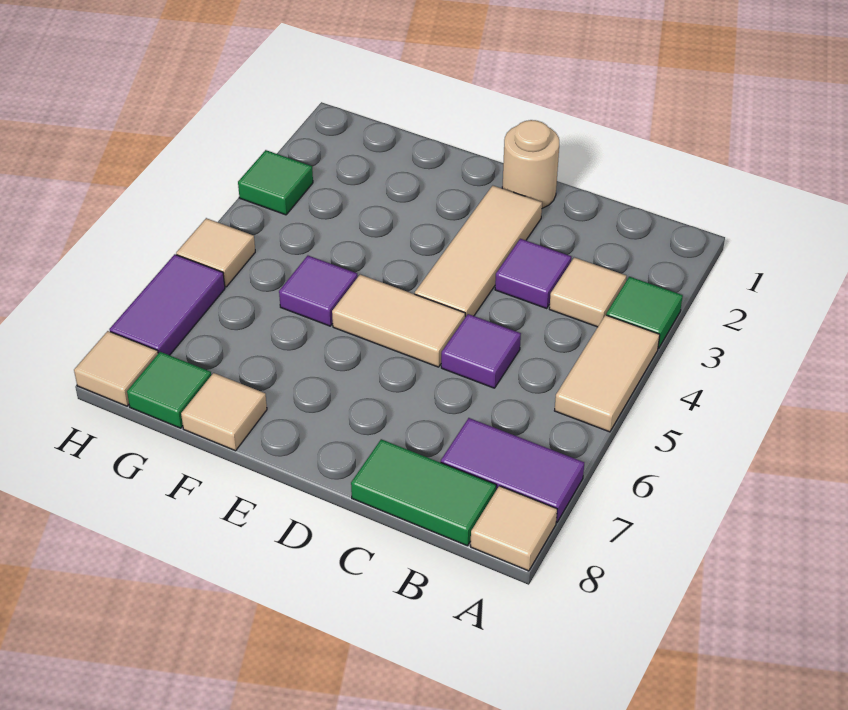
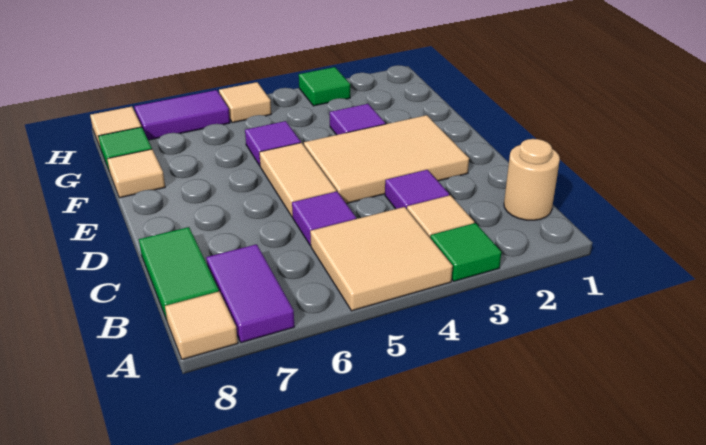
tan 1x2 tile [555,315,660,432] -> tan 2x2 tile [310,207,453,311]
tan 1x1 round brick [502,120,559,208] -> tan 1x1 round brick moved to [504,139,560,220]
tan 1x3 tile [415,186,542,317] -> tan 2x3 tile [304,115,469,204]
none -> purple 1x1 tile [330,104,386,135]

